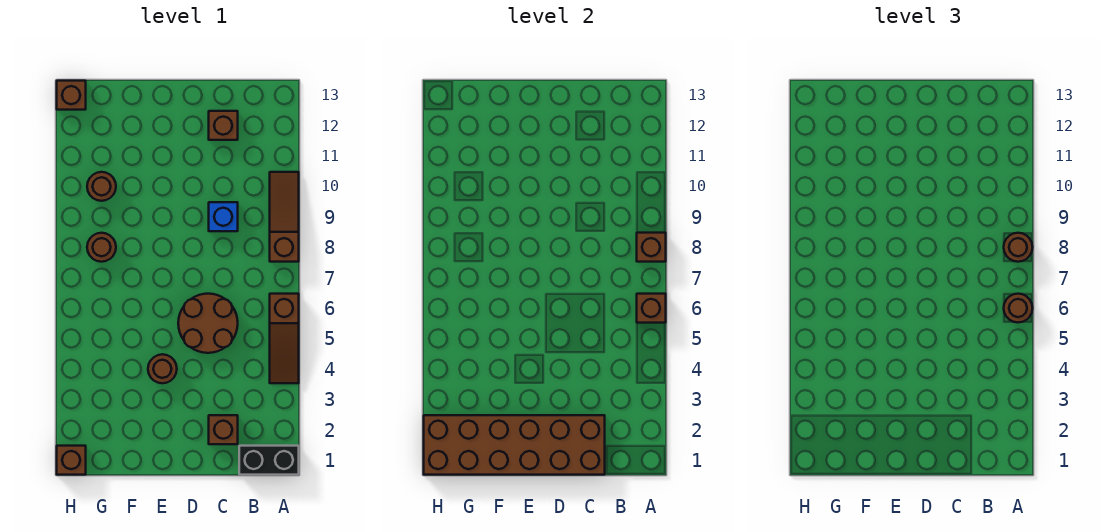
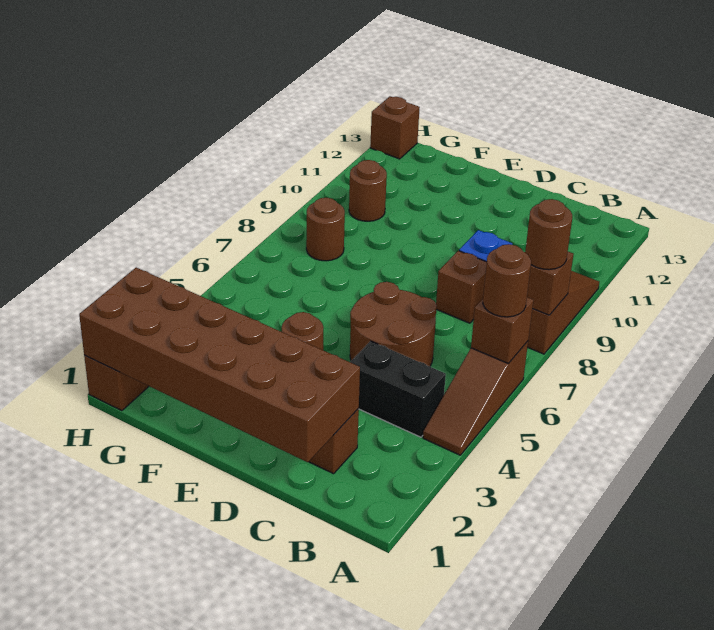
black 1x2 brick [239,446,299,475] -> black 1x2 brick moved to [350,341,446,437]
brown 1x1 brick [209,111,238,140] -> brown 1x1 brick moved to [436,251,487,323]

